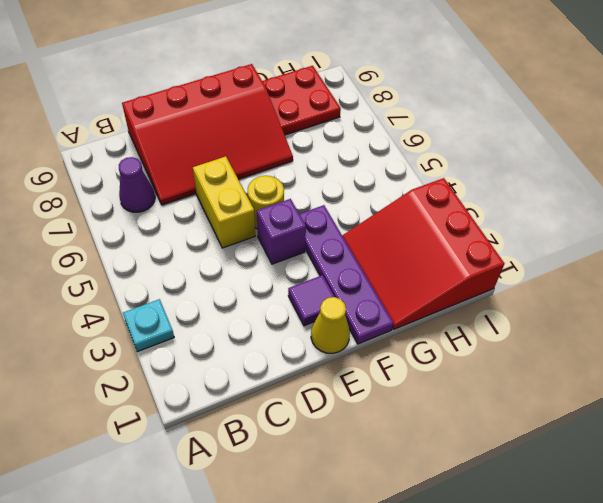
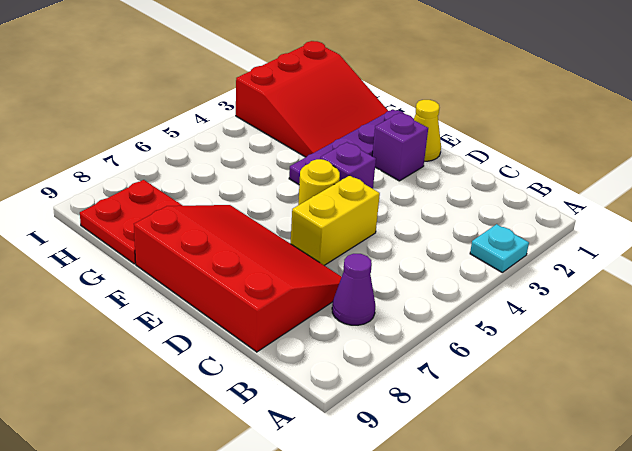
purple 1x1 tile [288,275,334,326] -> purple 1x1 brick [372,113,428,181]

